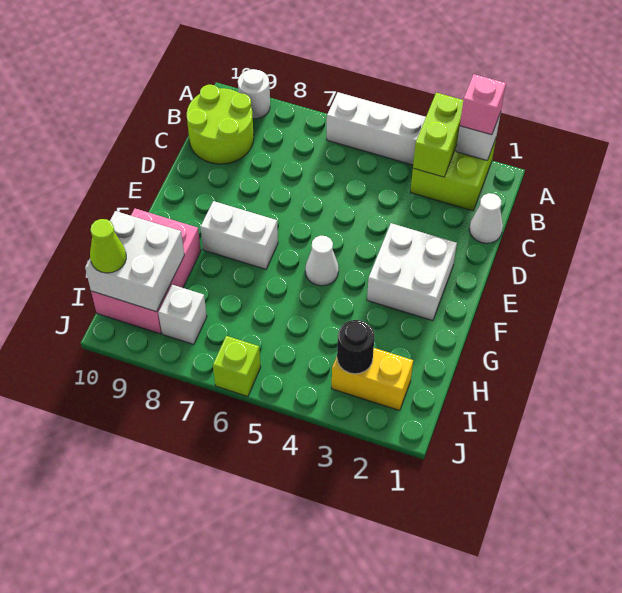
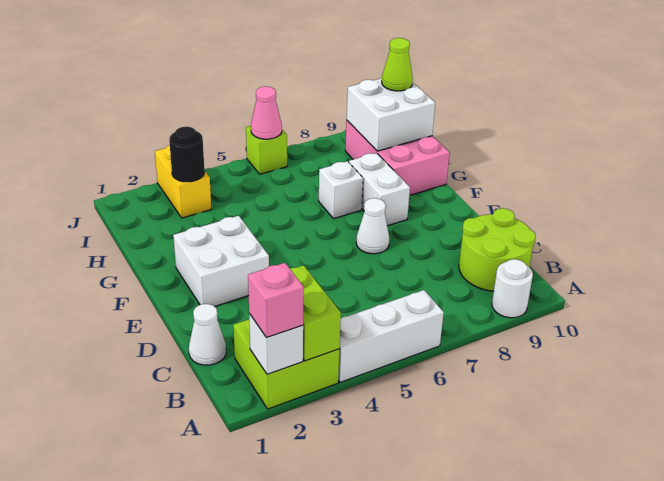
white 1x1 cone [305,236,339,286] -> white 1x1 cone moved to [356,198,390,254]
white 1x2 brick [200,201,278,269] -> white 1x2 brick turned to [349,153,410,226]
yellow 1x2 brick [332,348,413,411] -> yellow 1x2 brick turned to [155,145,211,218]
white 1x1 brick [158,285,207,345] -> white 1x1 brick moved to [319,161,363,219]
none -> pink 1x1 cone [251,86,282,139]

